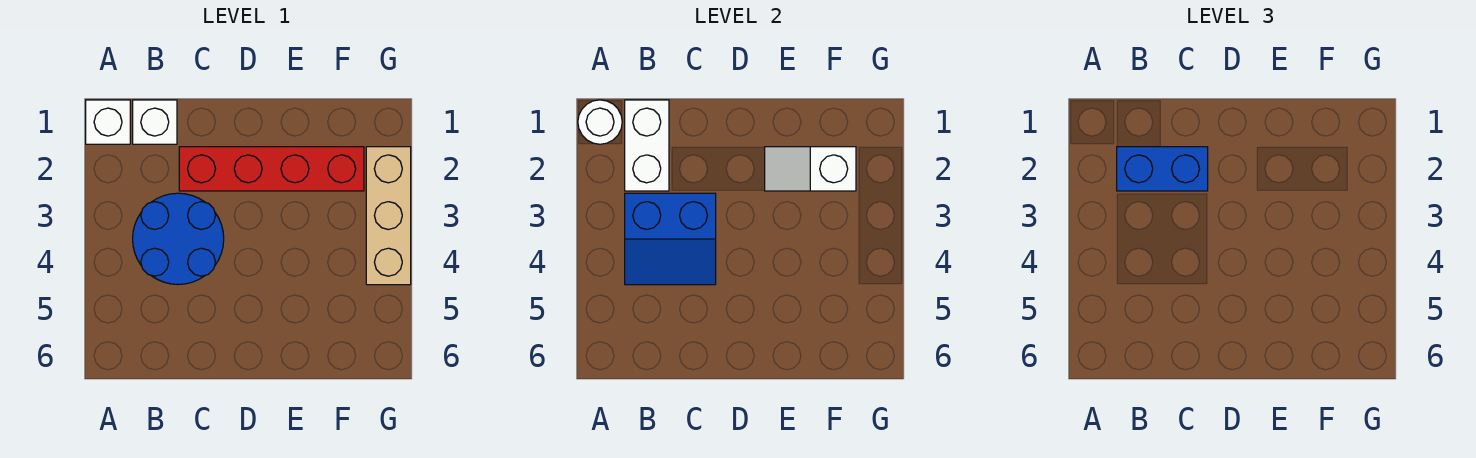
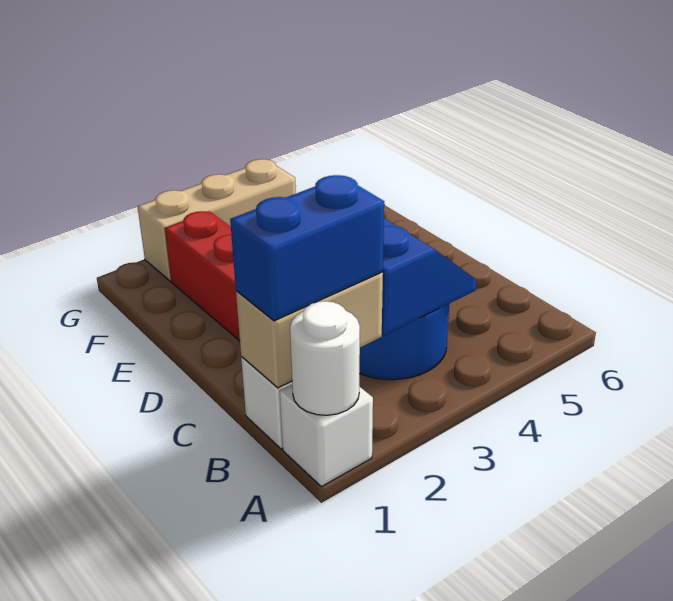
white 1x2 brick [625,100,669,191] -> tan 1x2 brick [236,272,383,388]
blue 1x2 brick [1117,147,1208,191] -> blue 1x2 brick turned to [230,175,384,321]
white 1x2 slope [765,147,856,191] -> none

